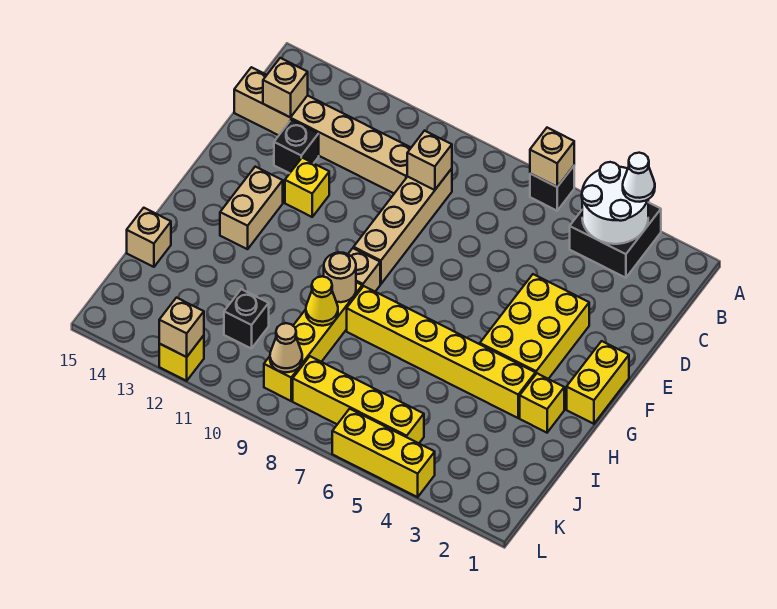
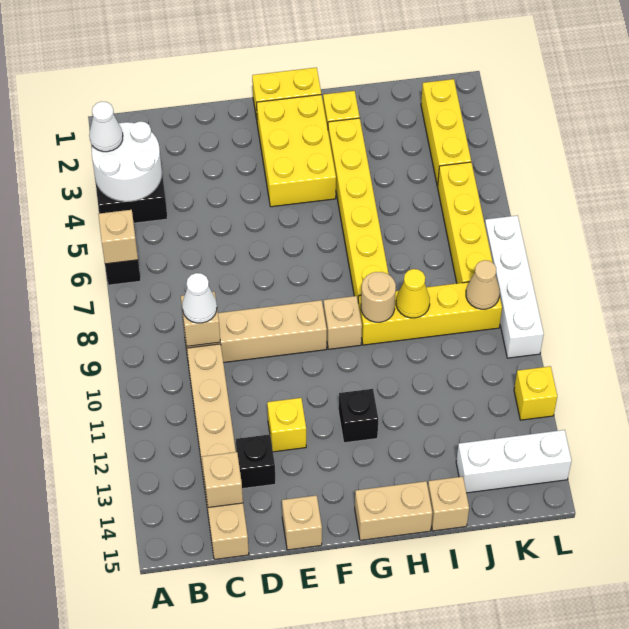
none -> white 1x1 cone [182,273,217,323]
yellow 2x3 brick [480,274,589,379] -> yellow 2x3 brick turned to [257,95,336,207]
tan 1x2 brick [220,167,283,249] -> tan 1x2 brick moved to [355,481,432,540]
black 1x1 brick [224,289,269,349] -> black 1x1 brick moved to [339,389,378,443]
none -> white 1x3 brick [456,430,572,493]
yellow 1x3 brick [332,409,435,497] -> yellow 1x3 brick moved to [421,79,471,186]
none -> white 1x4 brick [485,215,544,358]
tan 1x1 brick [159,298,204,357] -> tan 1x1 brick moved to [282,495,322,550]

